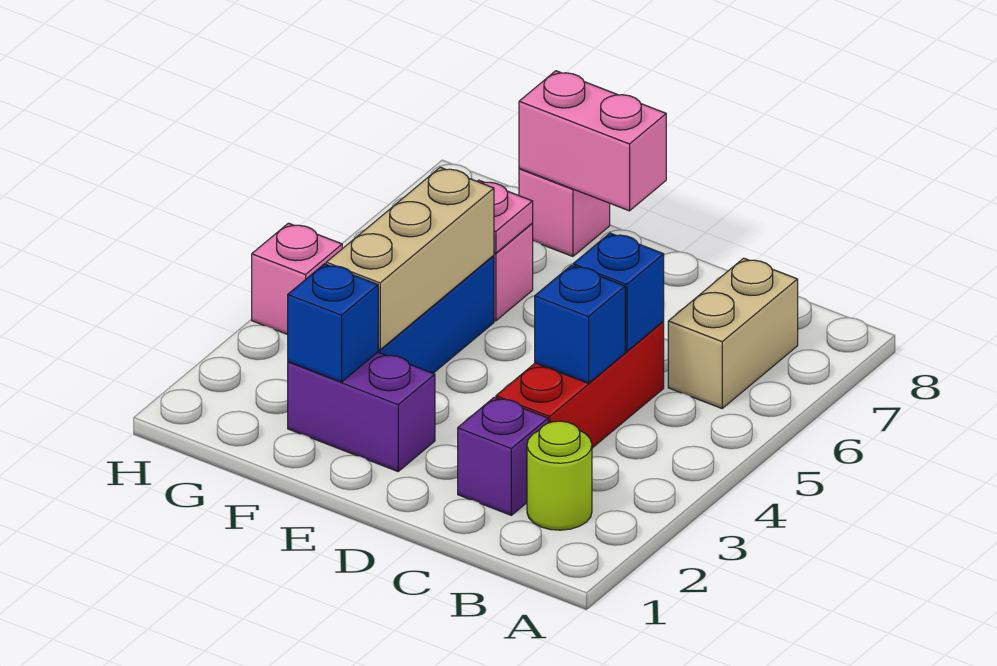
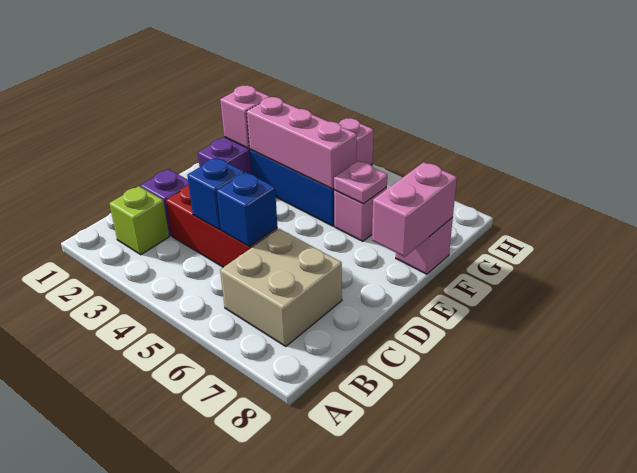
lime 1x1 round brick [527,421,592,530] -> lime 1x1 brick [109,186,169,255]
tan 1x2 brick [668,258,798,408] -> tan 2x2 brick [220,229,342,346]
blue 1x1 brick [288,264,378,382] -> pink 1x1 brick [220,85,270,148]
tan 1x3 brick [326,167,494,350] -> pink 1x3 brick [247,97,357,189]

